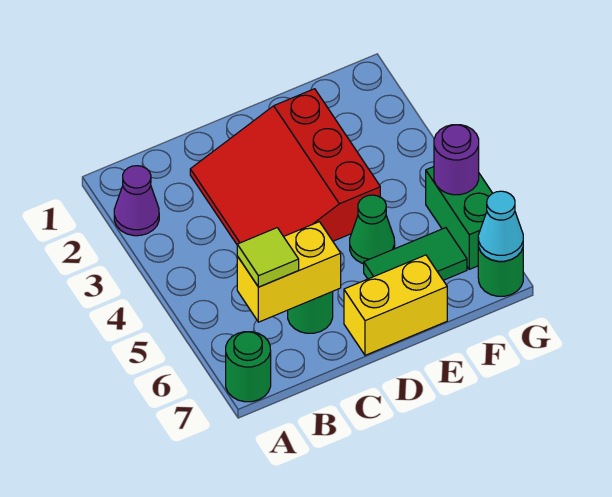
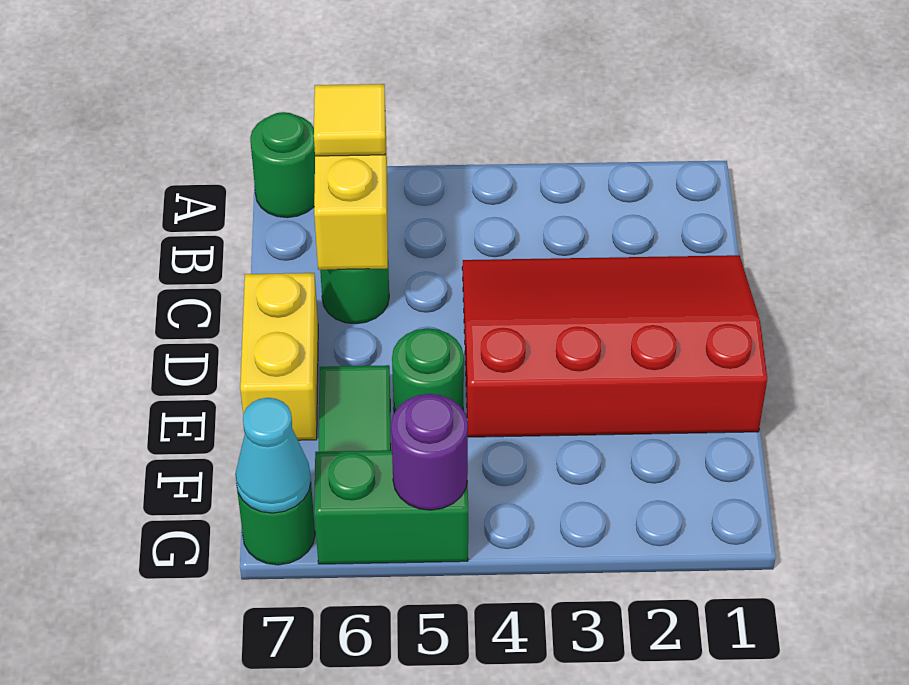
purple 1x1 cone [114,166,159,236] -> none
lime 1x1 tile [237,228,299,287] -> yellow 1x1 tile [314,84,385,156]
red 3x3 slope [190,89,380,244] -> red 3x4 slope [462,255,767,437]
green 1x1 cone [350,195,395,264] -> green 1x1 round brick [392,328,464,413]

